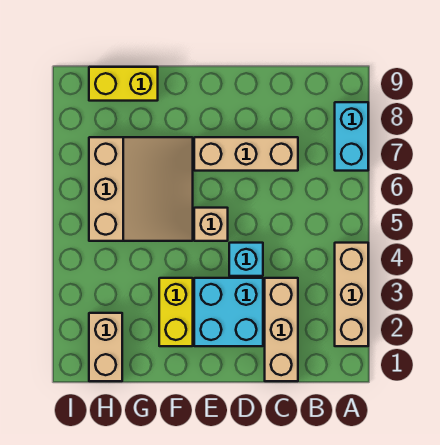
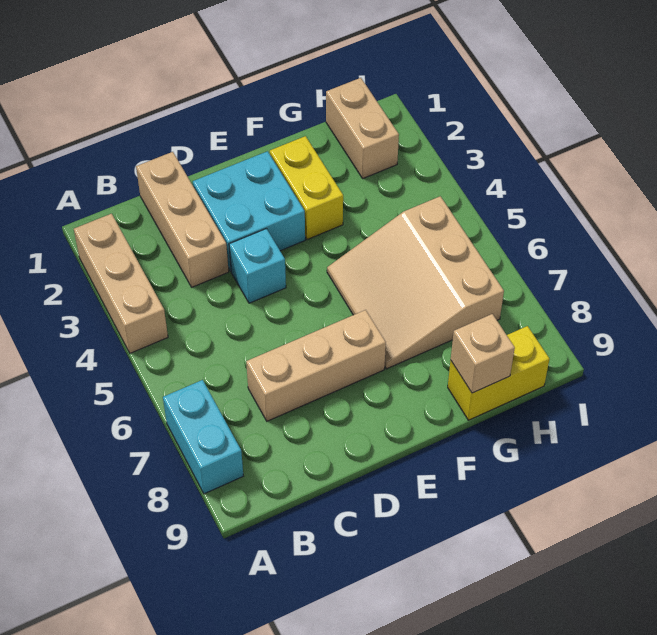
tan 1x1 brick [194,208,228,241] -> tan 1x1 brick moved to [451,314,515,393]

